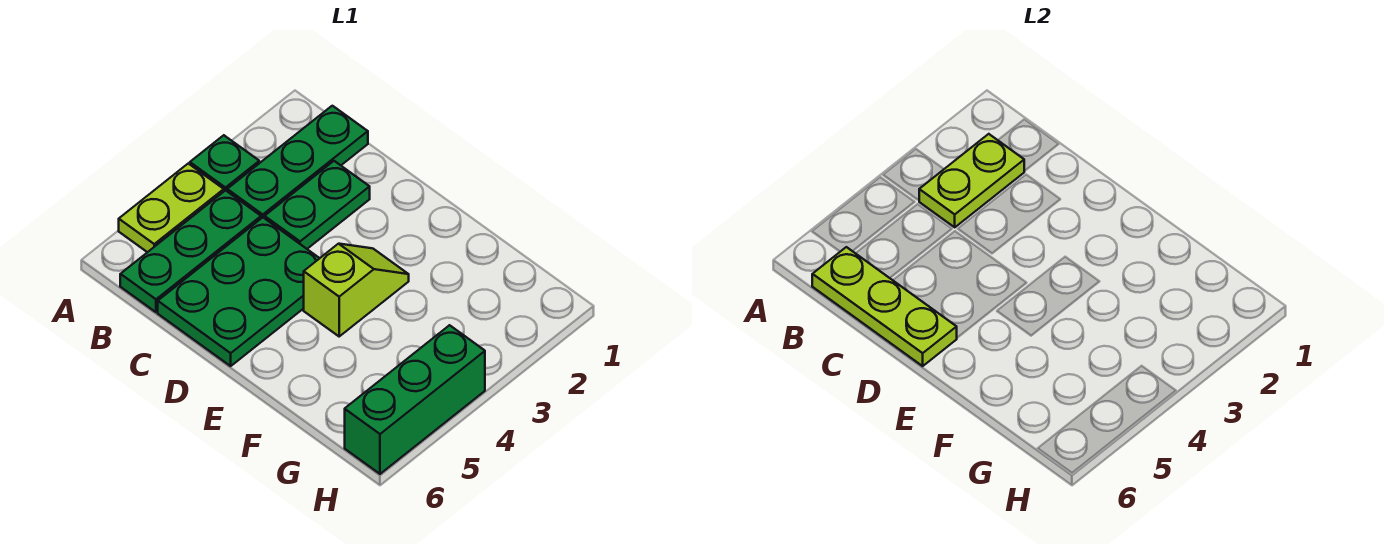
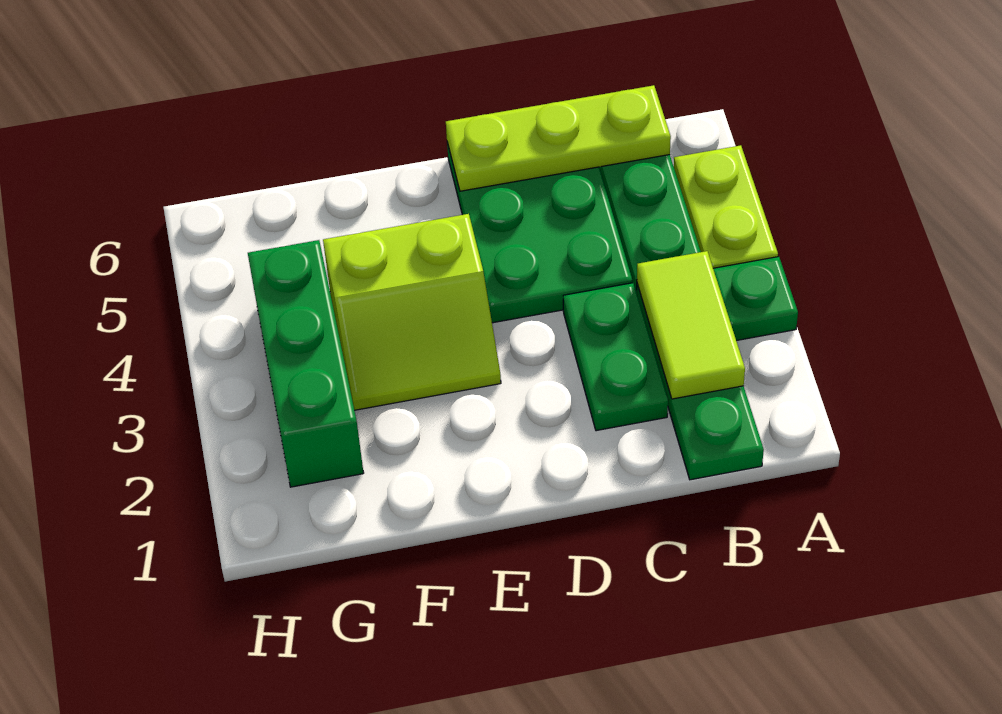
lime 1x2 plate [919,134,1024,227] -> lime 1x2 tile [637,251,745,399]
lime 1x2 slope [304,244,409,336] -> lime 2x2 slope [323,214,501,410]
green 1x3 brick [345,325,485,474] -> green 1x3 brick moved to [248,240,364,487]

